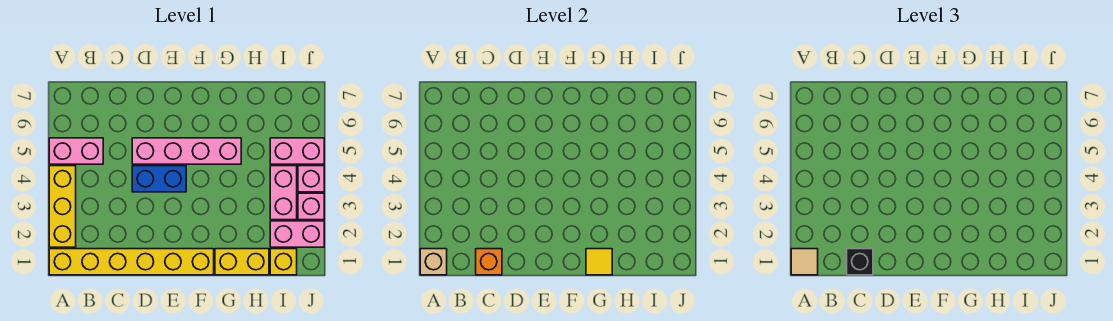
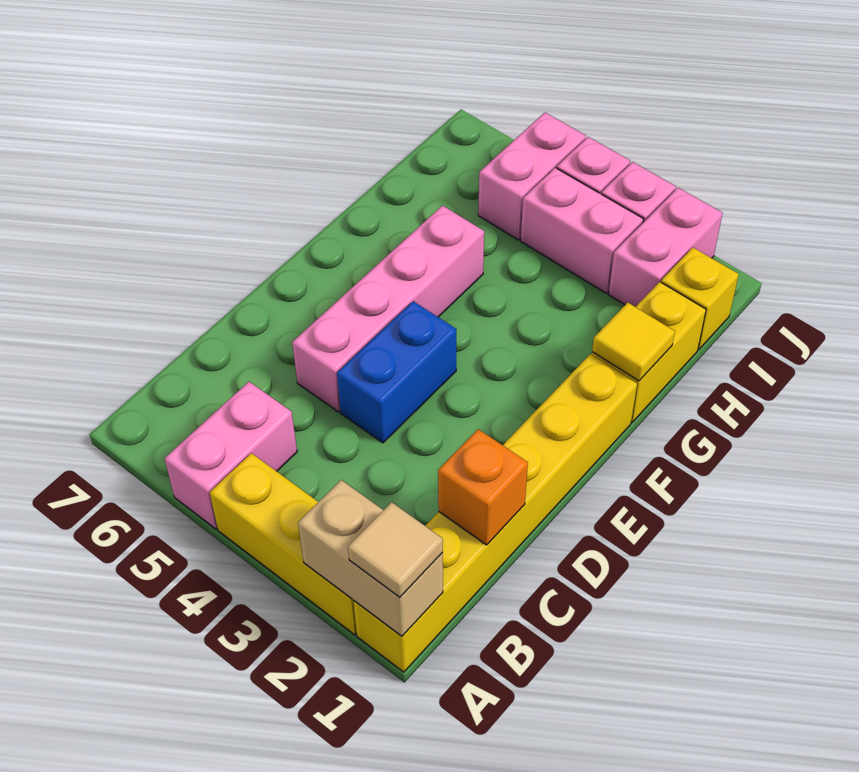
tan 1x1 brick [420,249,447,275] -> tan 1x2 brick [298,480,443,636]
black 1x1 brick [847,249,873,275] -> none

